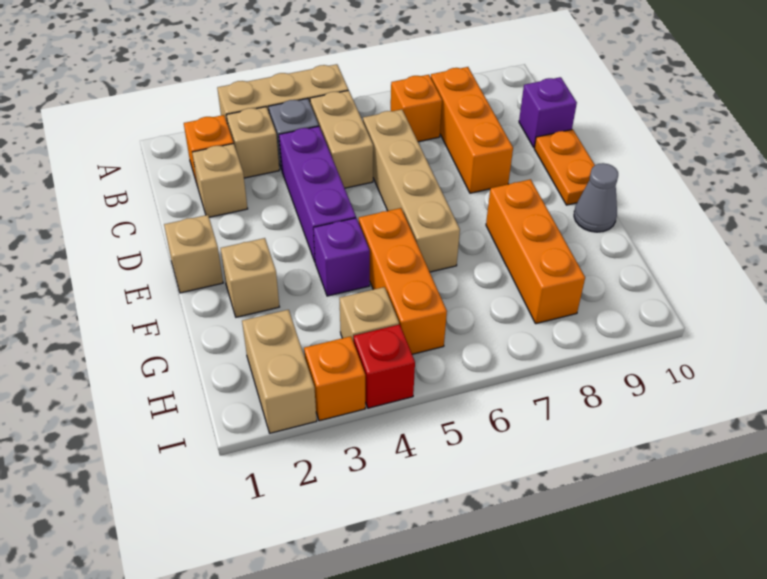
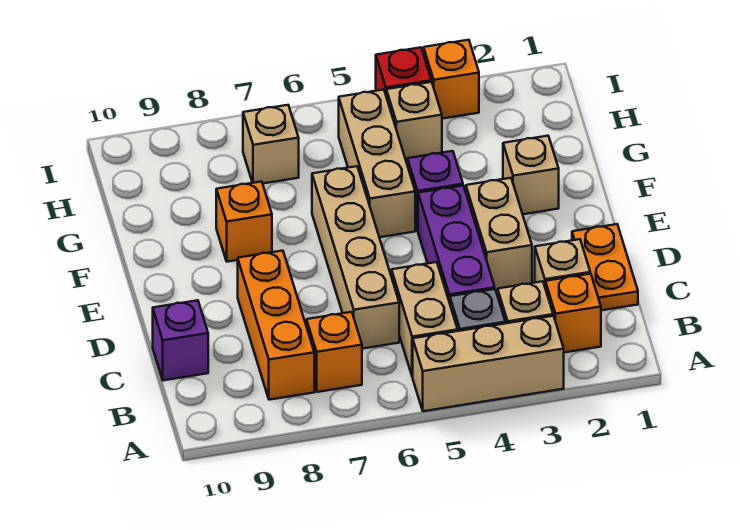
orange 1x2 plate [534,129,595,205] -> orange 1x2 plate moved to [572,224,638,310]
tan 1x1 brick [164,215,223,293] -> tan 1x1 brick moved to [243,105,299,183]
orange 1x3 brick [359,208,447,354] -> tan 1x3 brick [339,90,415,237]
orange 1x3 brick [486,179,585,324] -> orange 1x1 brick [216,182,272,262]
grey 1x1 cone [574,163,618,232] -> none
tan 1x2 brick [242,310,317,433] -> tan 1x2 brick moved to [466,178,532,291]

